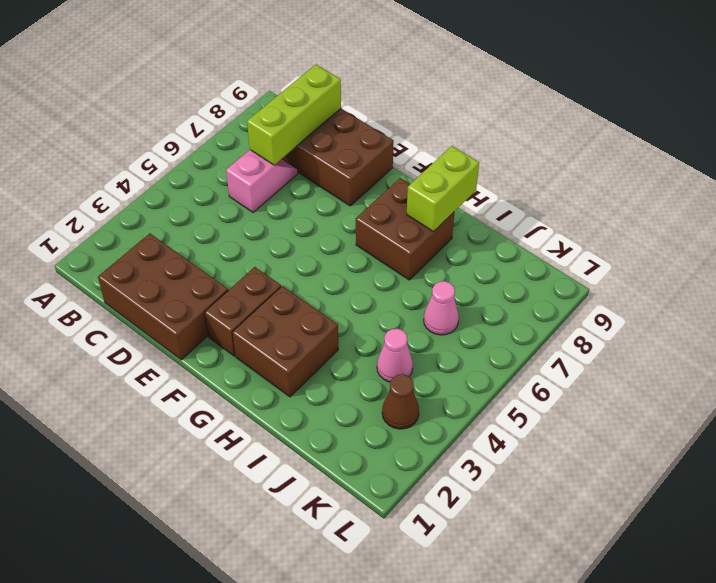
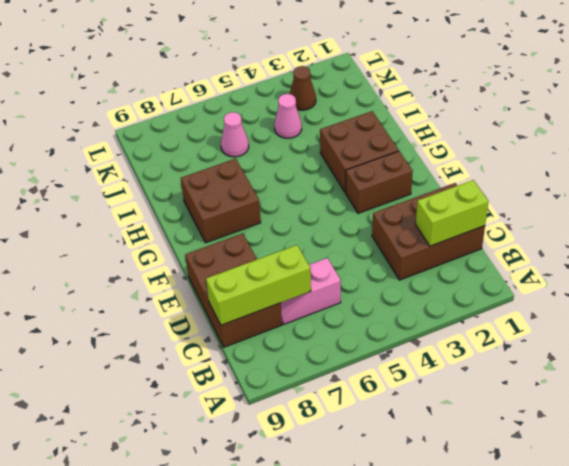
brown 2x3 brick [98,233,228,360] -> brown 2x3 brick turned to [372,183,485,280]
lime 1x2 brick [407,146,479,232] -> lime 1x2 brick moved to [416,180,489,246]

